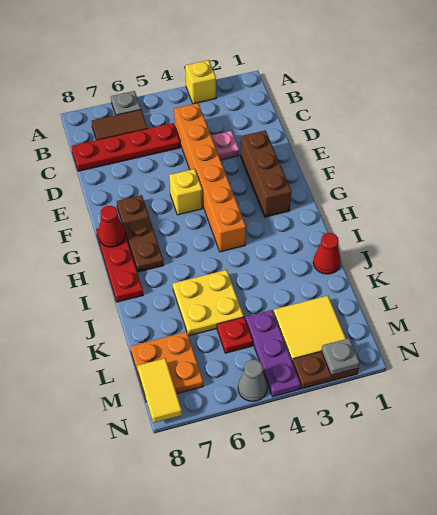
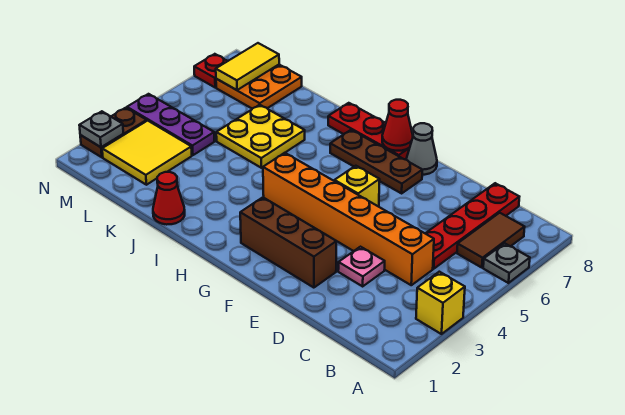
red 1x1 plate [217,317,253,353] -> red 1x1 plate moved to [194,54,227,87]
yellow 1x2 tile [137,358,182,423] -> yellow 1x2 tile turned to [216,43,279,90]
grey 1x1 cone [238,360,267,402] -> grey 1x1 cone moved to [406,123,437,175]

